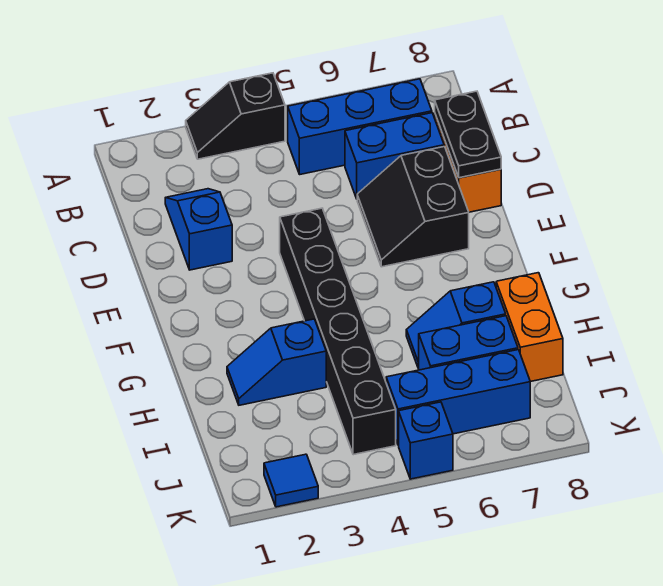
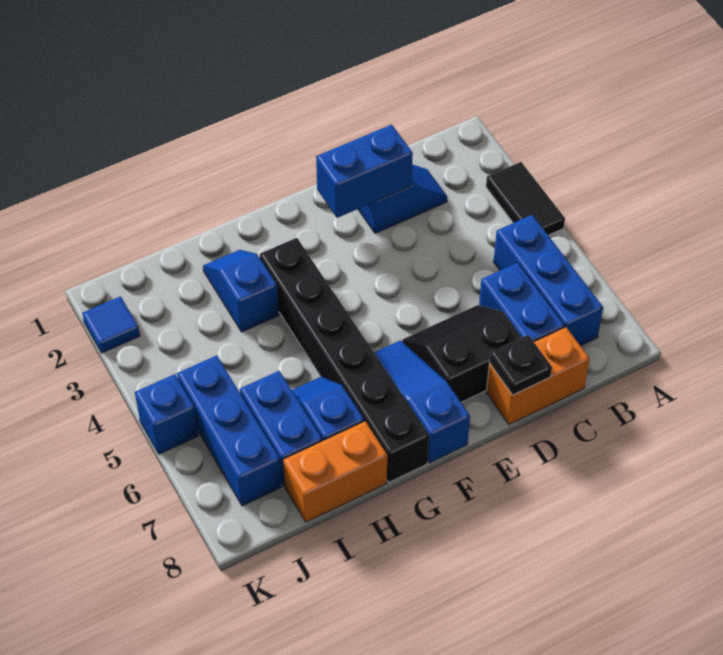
black 1x2 slope [186,73,285,159] -> black 1x2 tile [486,162,565,235]
black 1x2 plate [435,91,501,178] -> black 1x1 plate [489,335,552,395]
none -> blue 1x2 brick [316,125,413,218]
black 1x6 brick [280,208,396,455] -> black 1x6 brick turned to [259,238,429,482]
none -> blue 1x3 slope [374,340,470,463]

